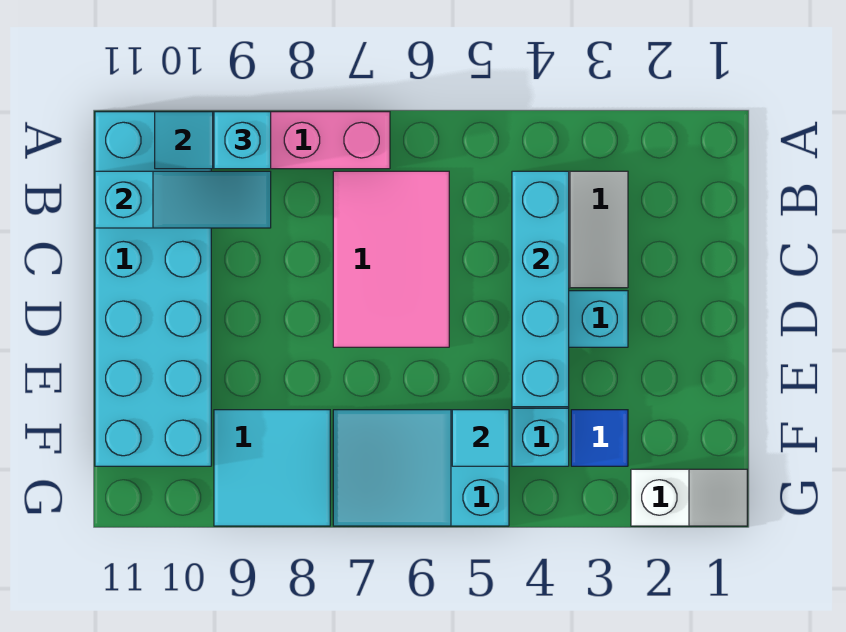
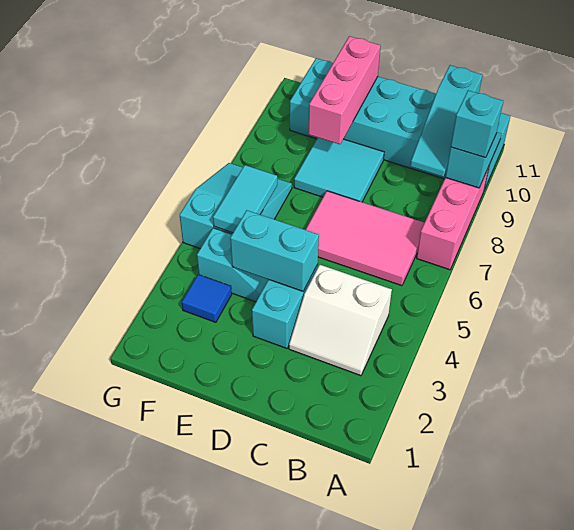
cyan 1x4 brick [512,171,569,407] -> cyan 1x2 brick [230,210,319,291]
none -> pink 1x3 brick [309,36,381,144]
cyan 1x1 tile [452,410,509,466] -> cyan 1x2 tile [213,165,277,233]
cyan 2x2 tile [214,410,330,526] -> cyan 2x2 tile moved to [294,138,384,202]
white 1x2 slope [631,469,747,526] -> none

